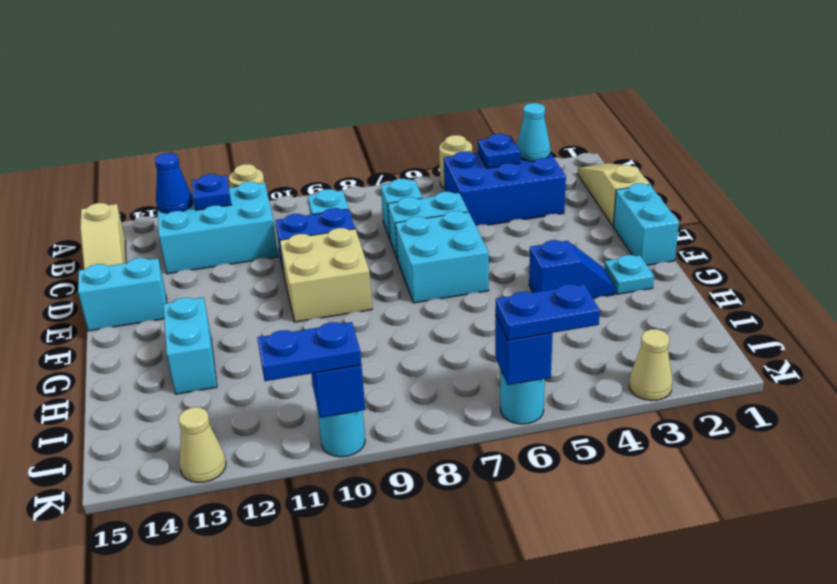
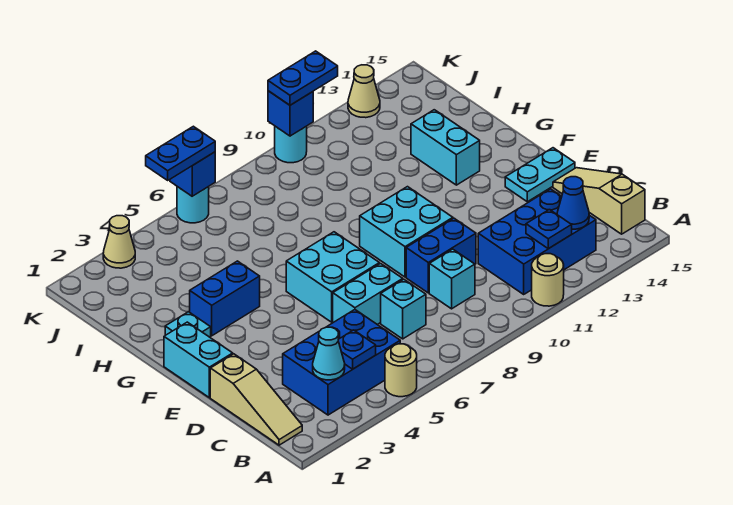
cyan 2x3 brick [157,182,278,274] -> blue 2x3 brick [478,189,596,294]
tan 2x2 brick [280,228,372,322] -> cyan 2x2 brick [360,187,453,277]
cyan 1x2 brick [78,258,167,331] -> cyan 1x2 plate [505,148,575,202]
blue 1x2 slope [529,240,616,298] -> blue 1x2 brick [190,261,260,336]

